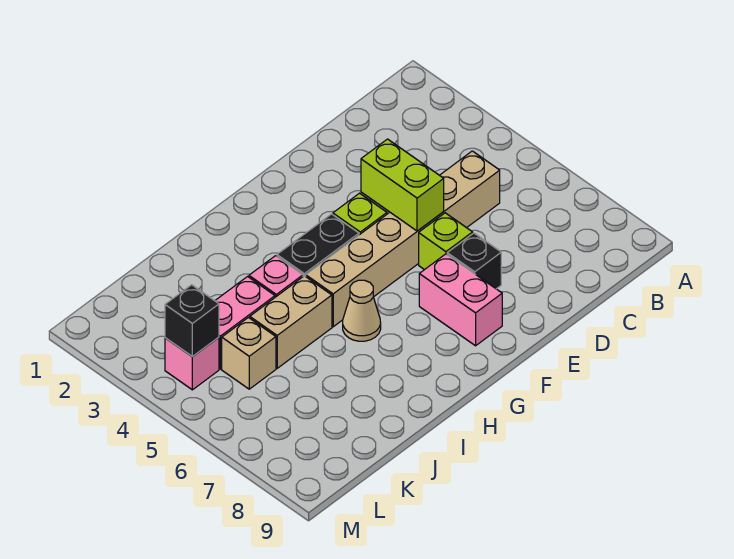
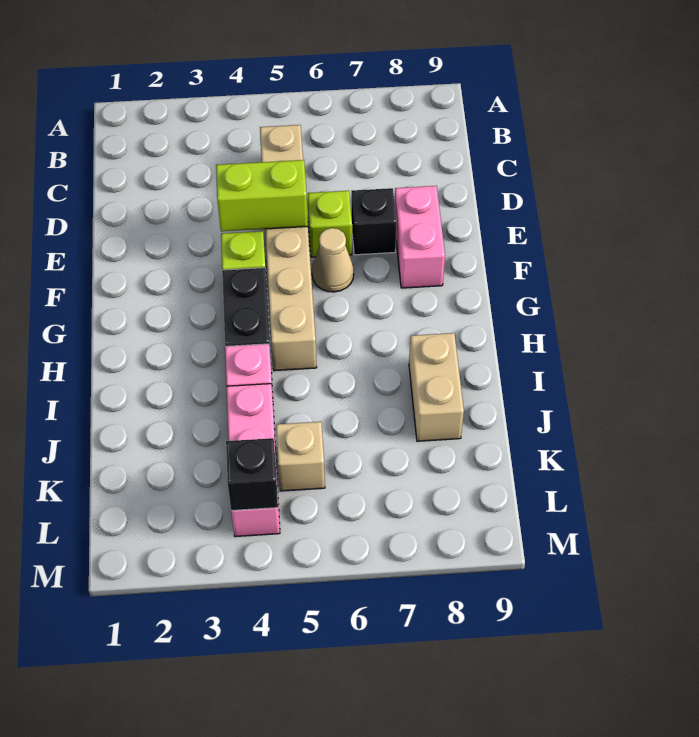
pink 1x2 brick [419,254,502,346] -> pink 1x2 brick turned to [395,186,445,288]
tan 1x1 cone [343,280,381,341] -> tan 1x1 cone moved to [312,228,354,292]
tan 1x2 brick [250,276,332,368] -> tan 1x2 brick moved to [409,333,464,441]

